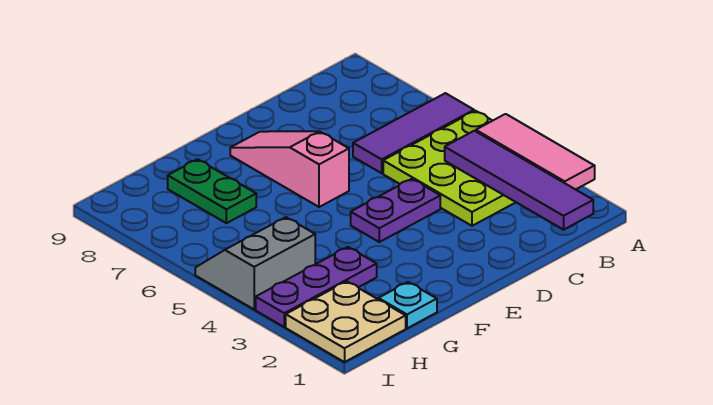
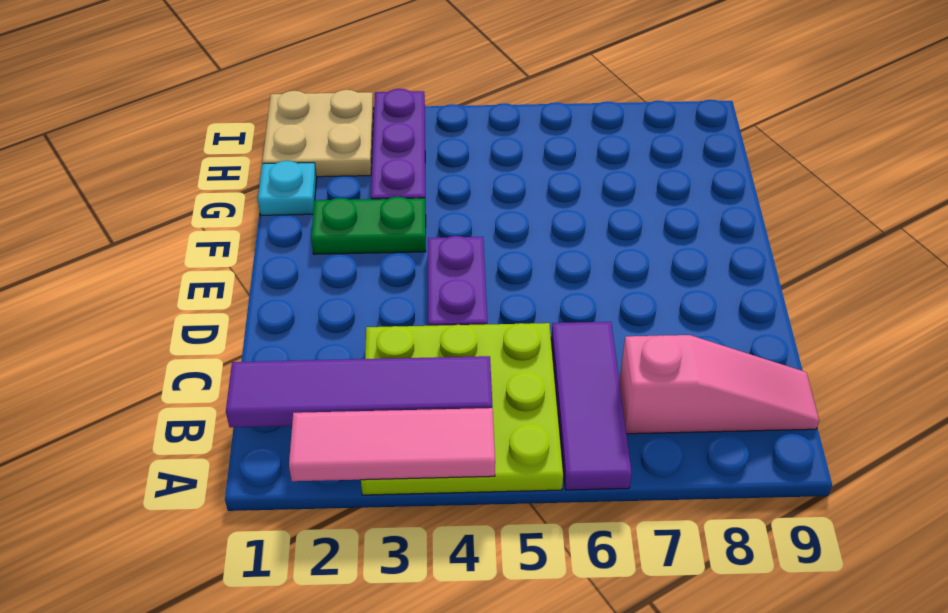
pink 1x3 slope [230,131,349,207] -> pink 1x3 slope moved to [619,335,819,434]
green 1x2 plate [168,159,256,223] -> green 1x2 plate moved to [311,197,426,254]
grey 2x2 slope [195,217,315,309] -> none

